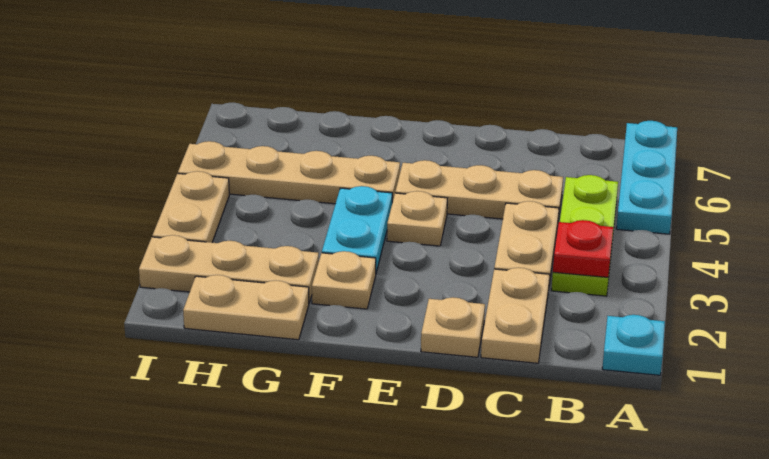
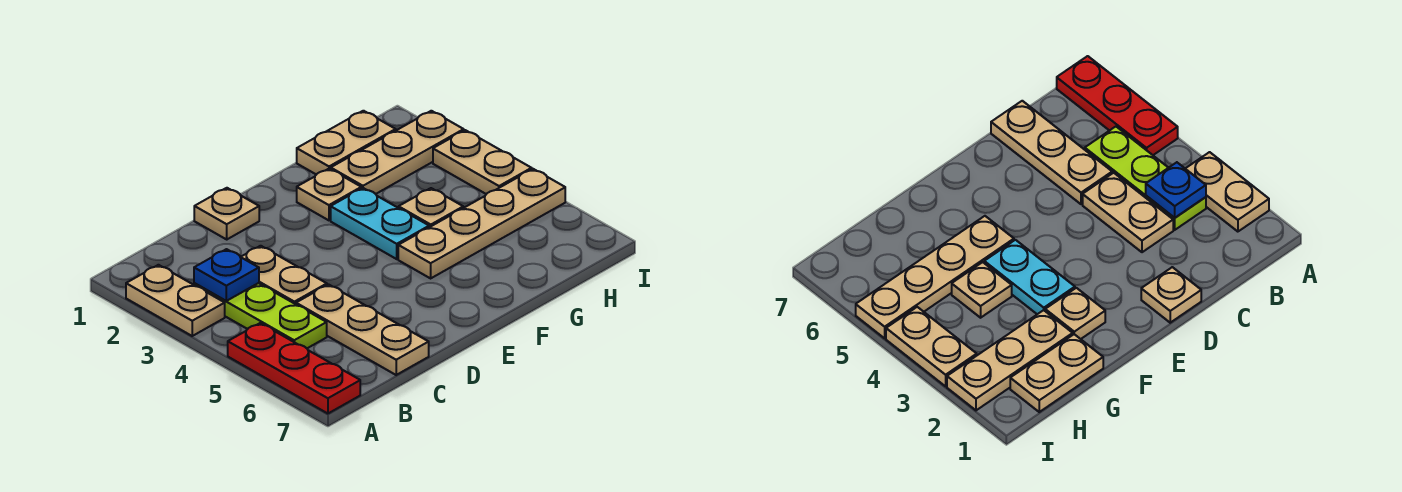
cyan 1x1 plate [602,315,665,375] -> none
cyan 1x3 plate [616,121,677,234] -> red 1x3 plate [228,323,360,414]
red 1x1 plate [553,220,613,277] -> blue 1x1 plate [194,249,259,301]
tan 1x2 plate [481,268,550,363] -> tan 1x2 plate moved to [126,265,225,336]
tan 1x3 plate [395,160,563,219] -> tan 1x3 plate turned to [296,285,429,375]
tan 1x1 plate [387,191,447,246] -> tan 1x1 plate moved to [399,188,463,227]

